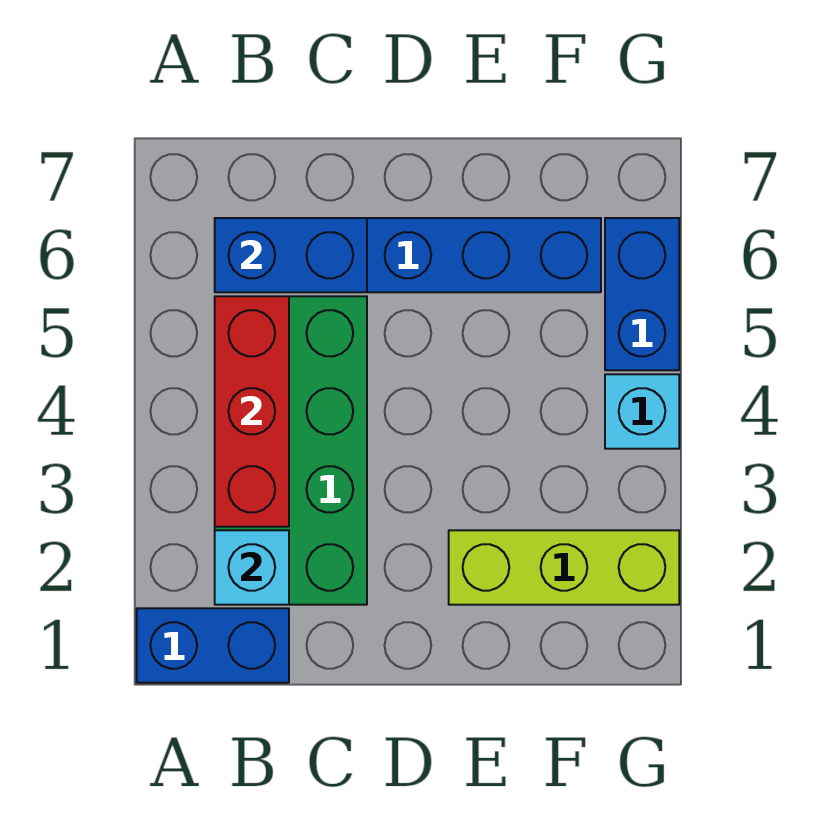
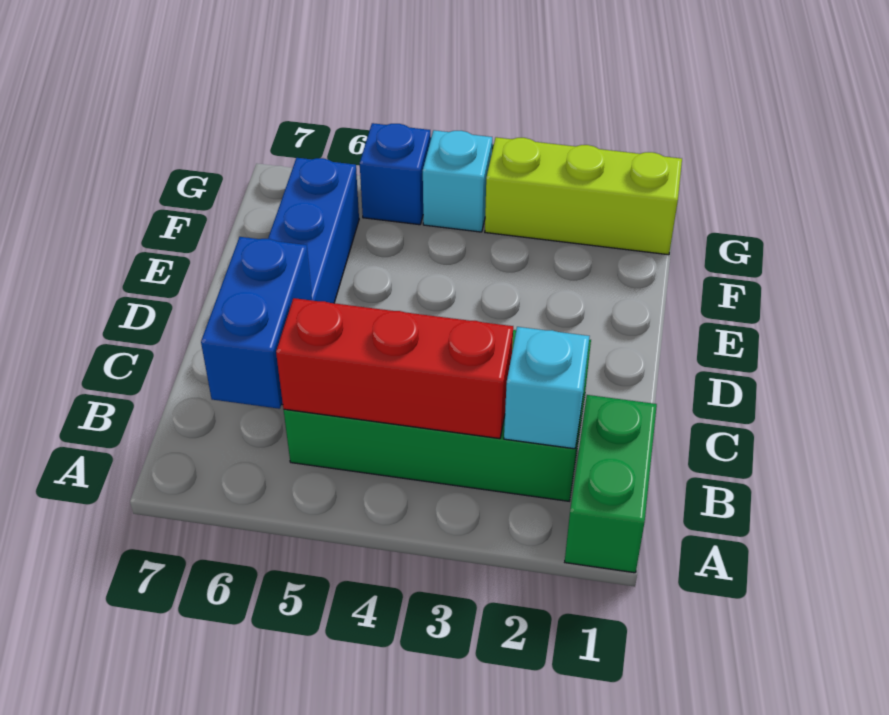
blue 1x2 brick [137,608,289,683] -> green 1x2 brick [565,395,657,573]
lime 1x3 brick [449,530,679,605] -> lime 1x3 brick turned to [485,137,682,255]
blue 1x2 brick [605,218,679,370] -> blue 1x1 brick [360,123,430,225]

